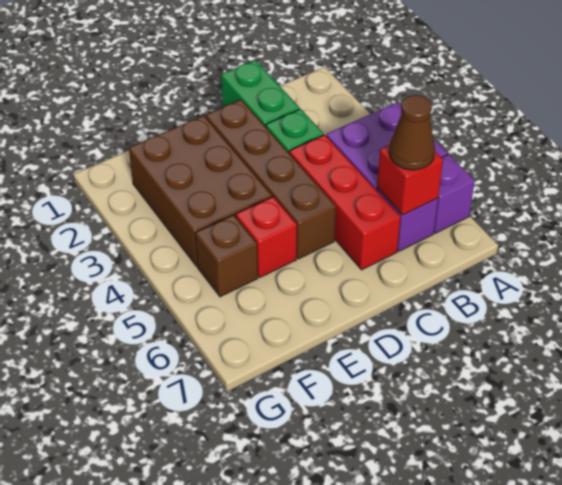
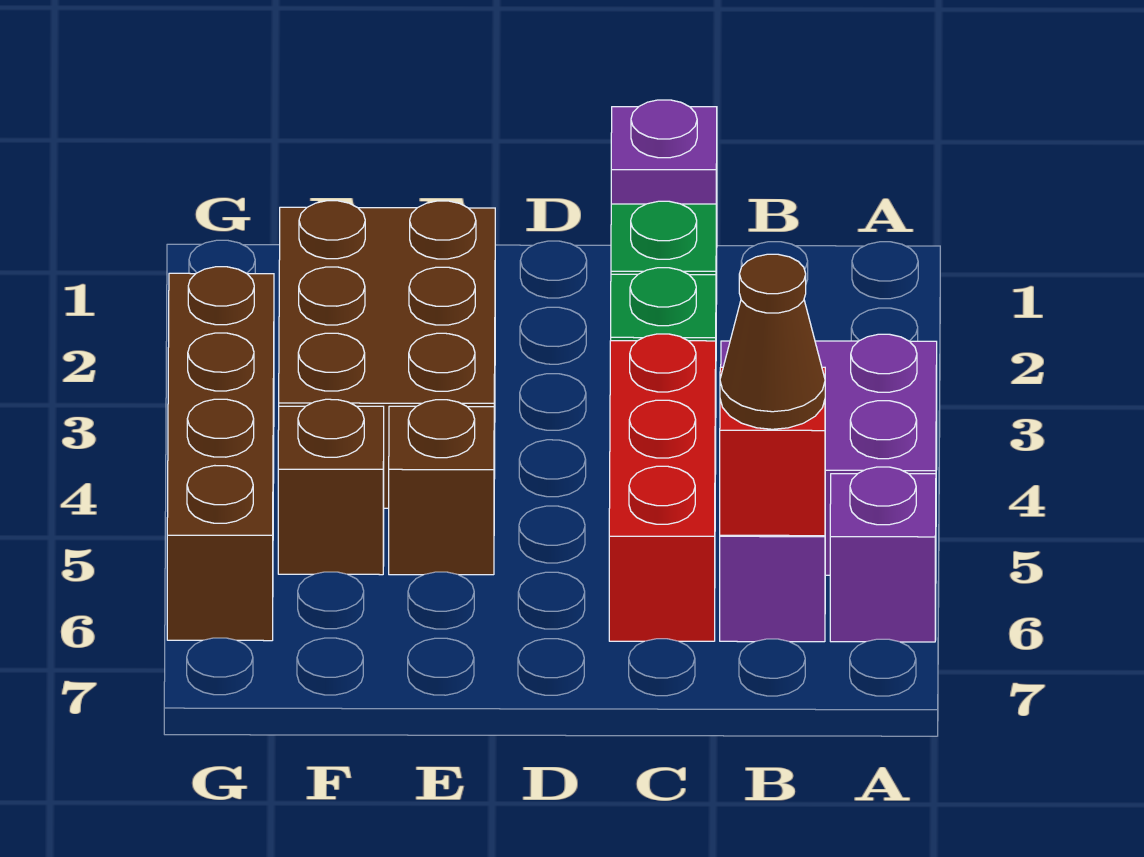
none -> purple 1x1 plate [611,100,717,204]
brown 1x4 brick [206,100,336,259] -> brown 1x4 brick moved to [167,267,274,641]
red 1x1 brick [236,197,297,277] -> brown 1x1 brick [389,400,494,575]

